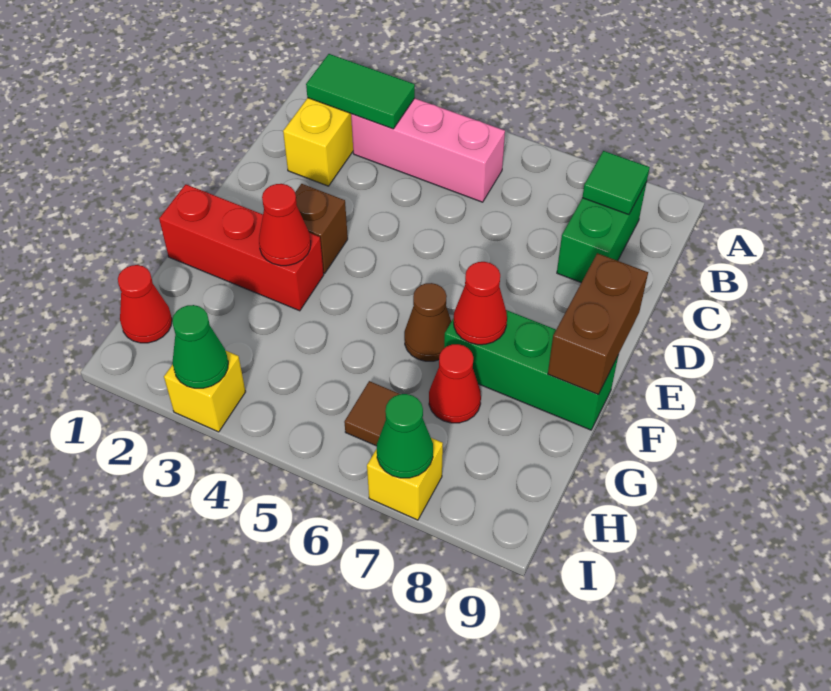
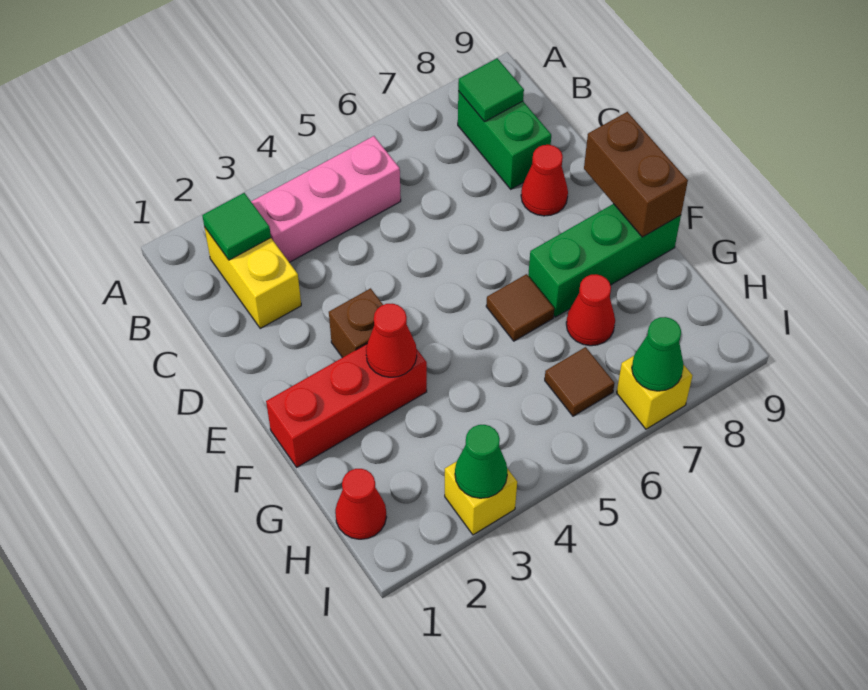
green 1x2 tile [306,54,415,129] -> green 1x1 tile [202,193,271,260]
brown 1x1 cone [404,283,451,361] -> brown 1x1 tile [486,274,554,341]
red 1x1 cone [454,262,507,345] -> red 1x1 cone moved to [521,145,568,216]

